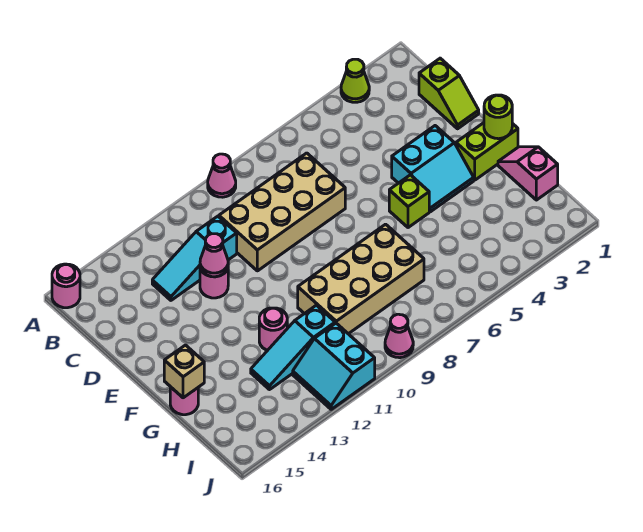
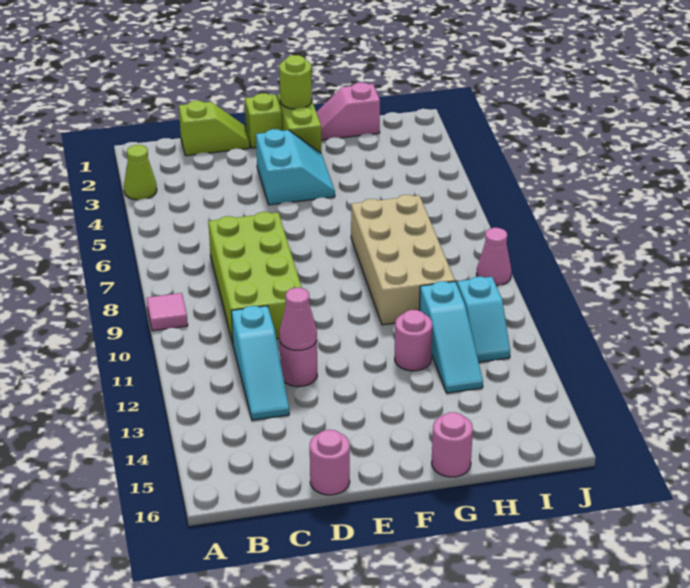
pink 1x1 cone [208,154,236,197] -> pink 1x1 tile [147,293,188,331]
pink 1x1 round brick [52,264,80,308] -> pink 1x1 round brick moved to [310,430,350,495]
tan 2x4 brick [219,153,345,271] -> lime 2x4 brick [208,212,302,343]
lime 1x1 brick [389,175,429,228] -> lime 1x1 brick moved to [245,93,282,148]
tan 1x1 brick [164,345,204,398] -> none
cyan 2x2 slope [293,323,375,409] -> cyan 1x2 slope [457,277,510,362]

